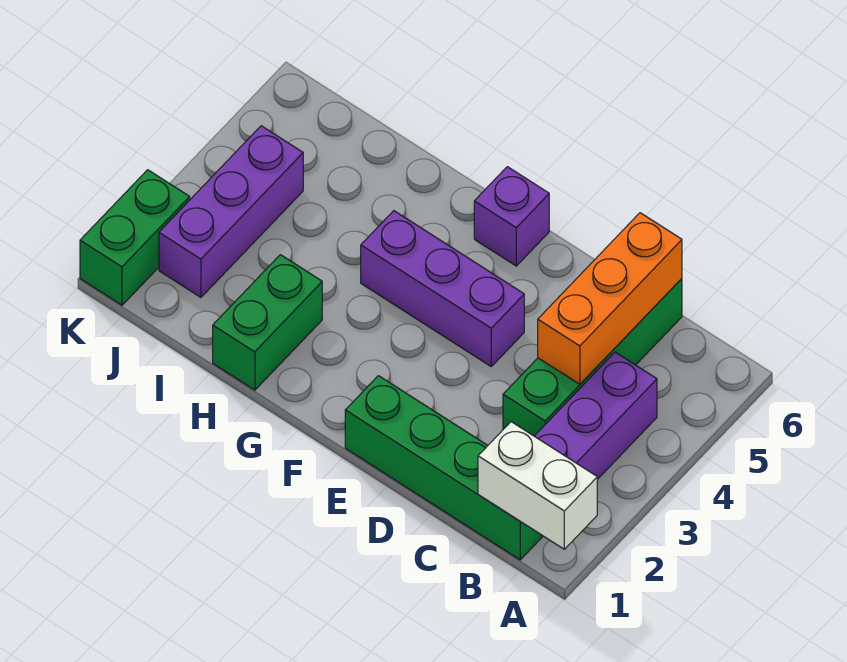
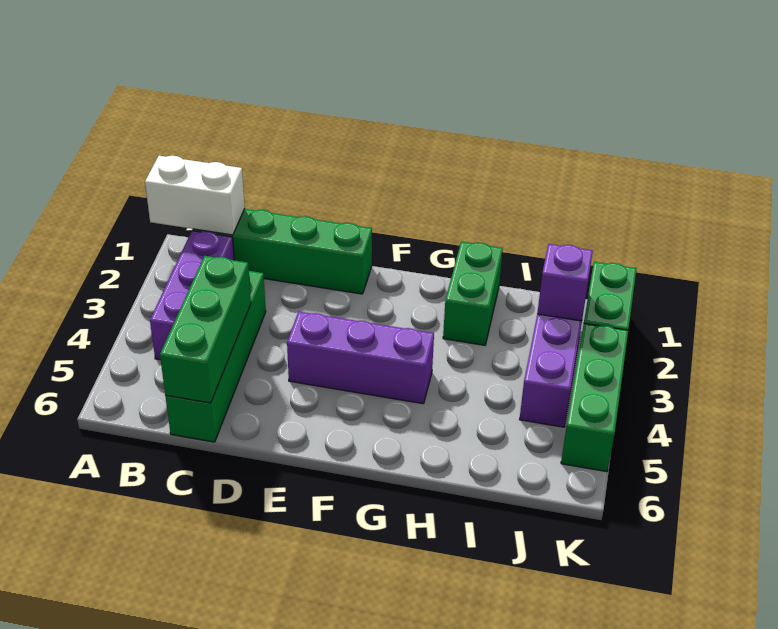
orange 1x3 brick [538,213,682,384] -> green 1x3 brick [160,256,251,403]
purple 1x1 brick [474,167,549,266] -> purple 1x1 brick moved to [537,244,593,321]
none -> green 1x3 brick [561,323,628,472]

